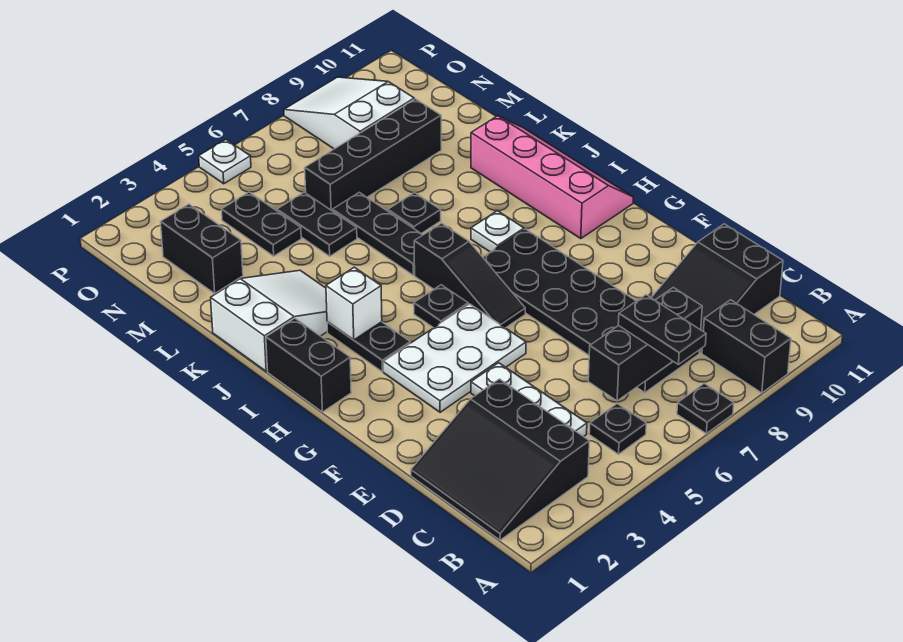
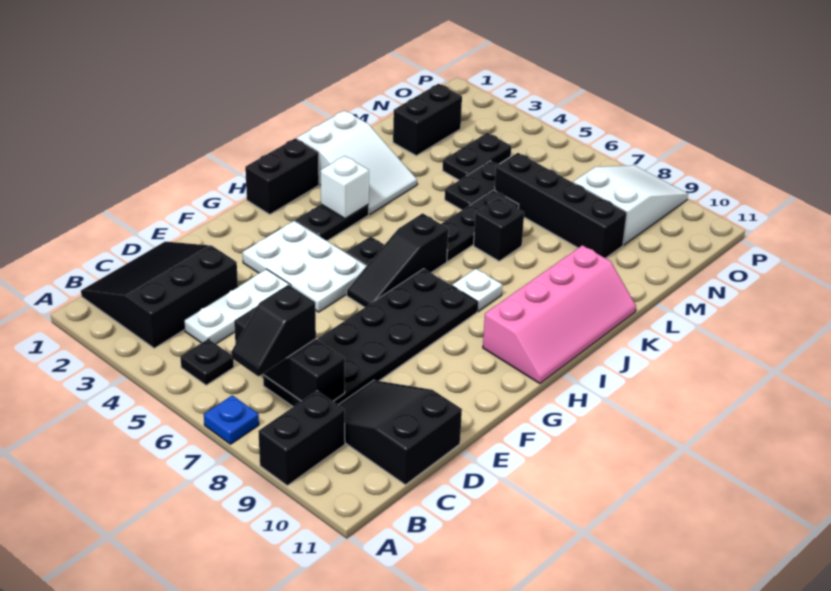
black 1x1 plate [677,383,734,434] -> blue 1x1 plate [204,395,259,444]
black 1x2 plate [618,295,706,365] -> black 1x2 slope [231,285,316,376]
black 1x1 plate [388,193,441,234] -> black 1x1 brick [474,198,524,261]
white 1x1 plate [199,140,251,184] -> none

